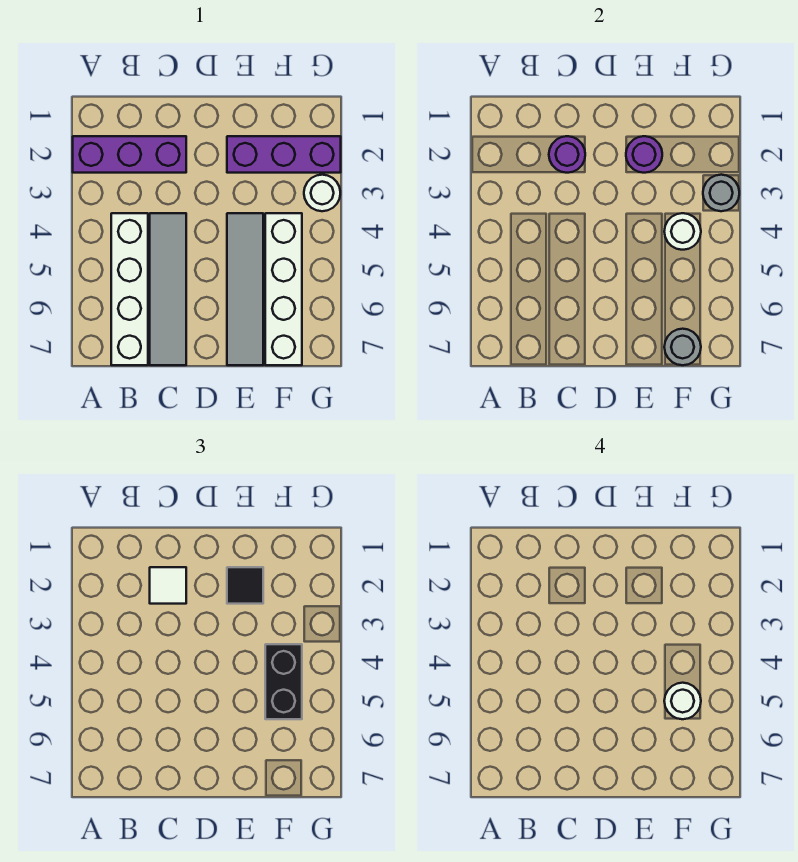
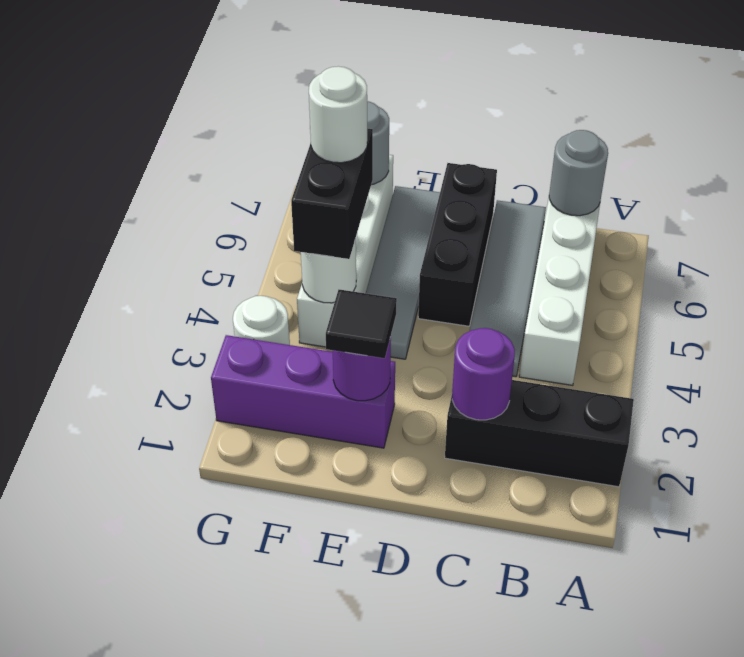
purple 1x3 brick [73,136,186,173] -> black 1x3 brick [445,380,634,487]
white 1x1 tile [150,567,186,604] -> none
none -> black 1x3 brick [418,163,497,326]
grey 1x1 round brick [703,175,739,211] -> grey 1x1 round brick moved to [549,130,608,216]

